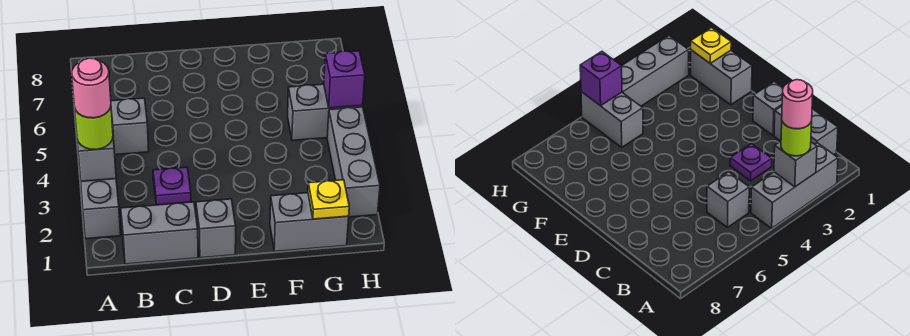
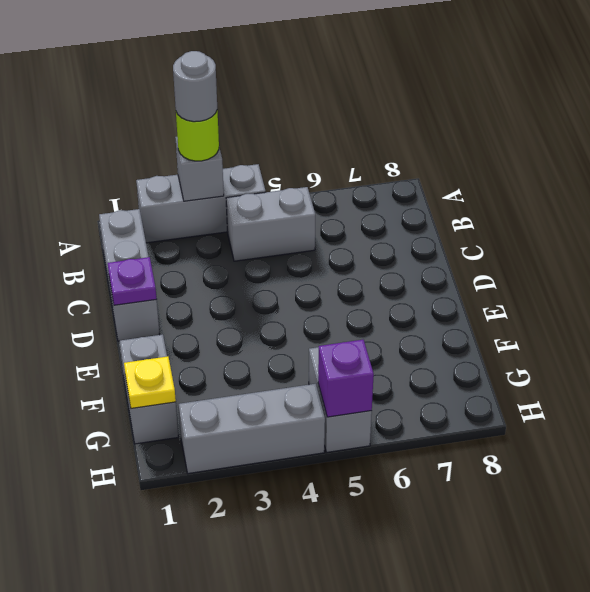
pink 1x1 round brick [72,58,111,118] -> grey 1x1 round brick [173,51,217,122]
grey 1x1 brick [111,98,149,155] -> grey 1x2 brick [226,187,315,261]
purple 1x1 plate [153,167,191,205] -> purple 1x1 plate moved to [108,257,156,305]

